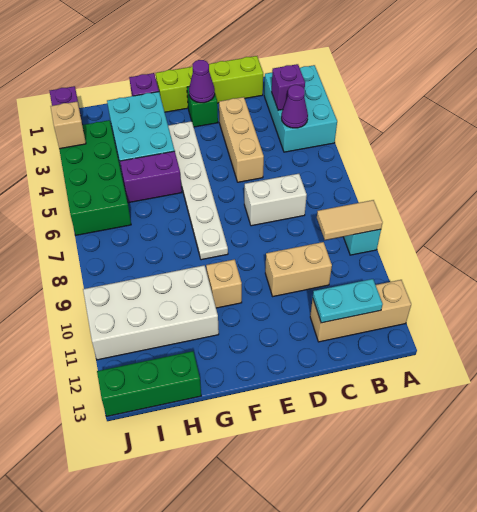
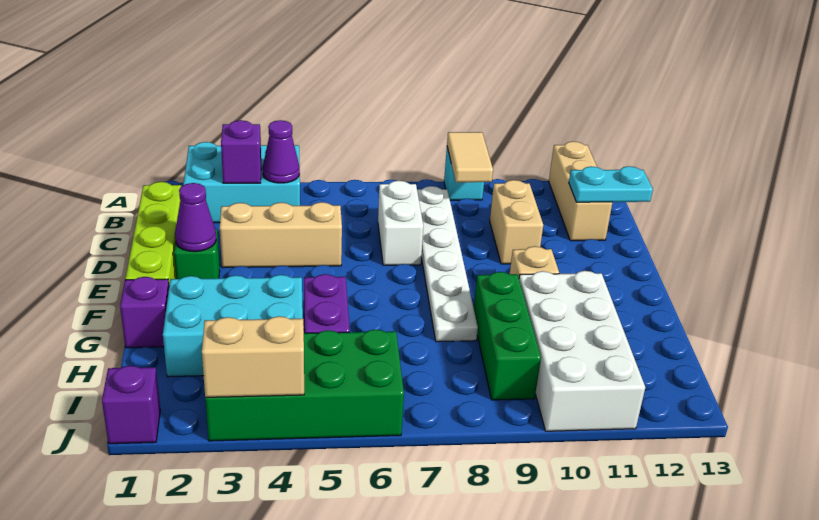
cyan 1x2 plate [313,279,383,323] -> cyan 1x2 plate turned to [569,166,653,202]
white 1x6 plate [168,121,228,260] -> white 1x6 plate turned to [417,186,478,342]
green 1x3 brick [97,351,201,416] -> green 1x3 brick moved to [474,272,541,400]
tan 1x1 brick [51,101,86,149] -> tan 1x2 brick [202,316,304,397]

